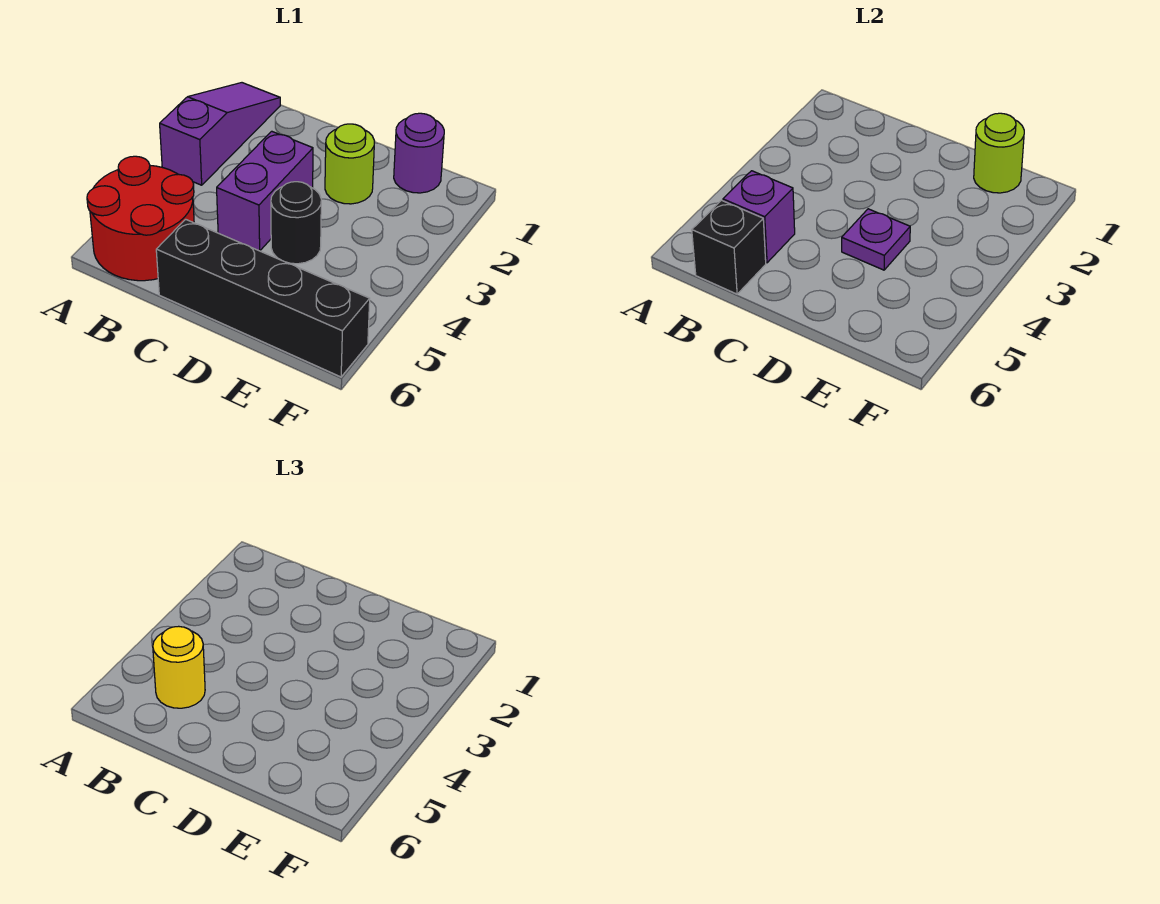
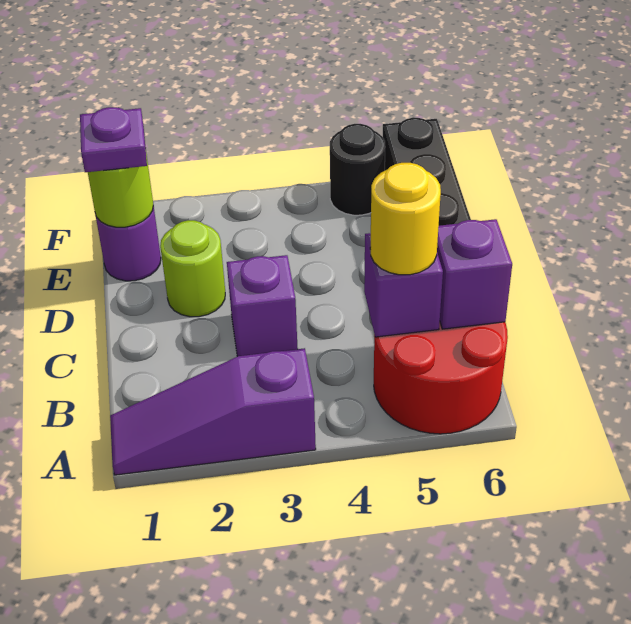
black 1x1 brick [692,200,766,294] -> purple 1x1 brick [437,219,512,329]
purple 1x2 brick [217,131,313,251] -> purple 1x1 brick [227,255,298,356]
black 1x1 round brick [271,182,321,264] -> black 1x1 round brick moved to [330,124,385,215]
purple 1x1 plate [842,209,910,270] -> purple 1x1 plate moved to [80,107,147,172]

